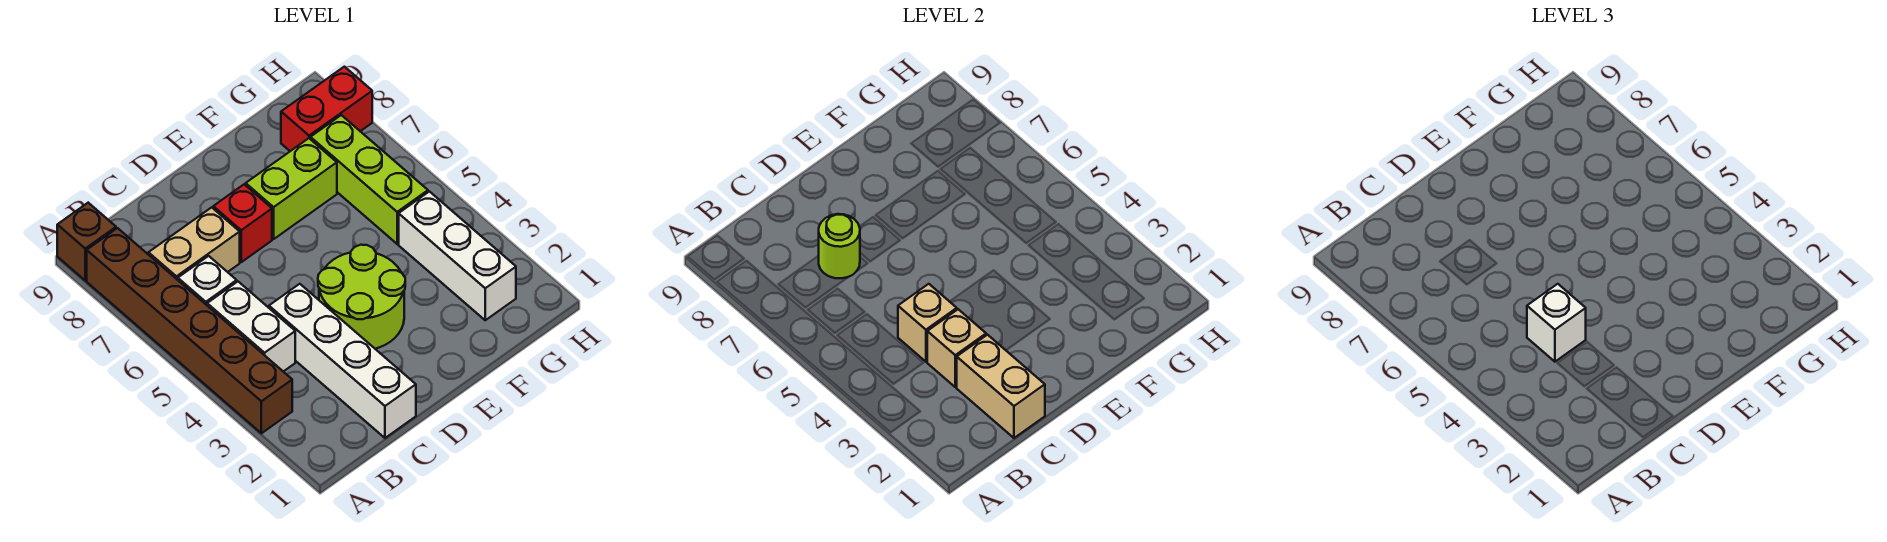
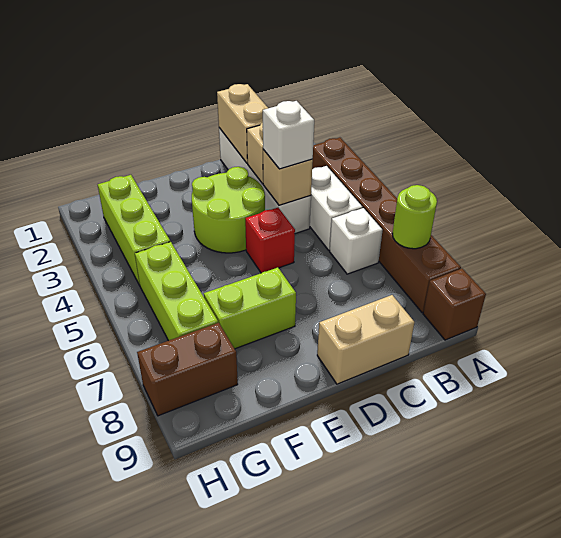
tan 1x2 brick [148,207,240,280] -> tan 1x2 brick moved to [317,295,415,384]
lime 1x1 round brick [819,214,860,278] -> lime 1x1 round brick moved to [392,185,437,249]
red 1x1 brick [213,184,272,262] -> red 1x1 brick moved to [245,208,295,273]
white 1x3 brick [399,192,516,320] -> lime 1x3 brick [98,175,170,285]
red 1x2 brick [281,67,372,151] -> brown 1x2 brick [137,323,238,416]

